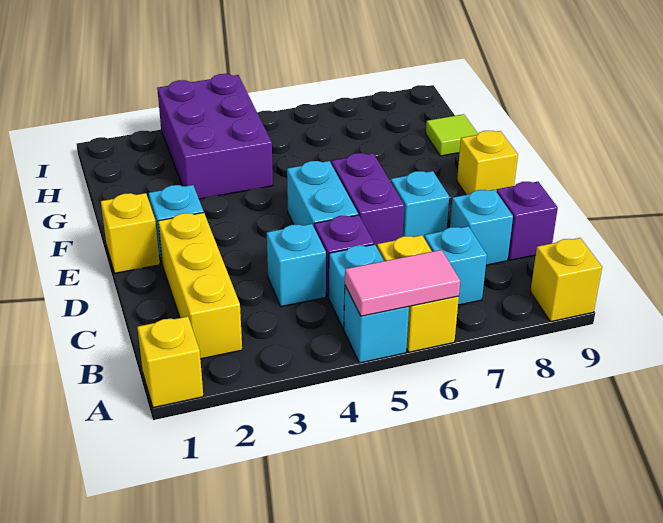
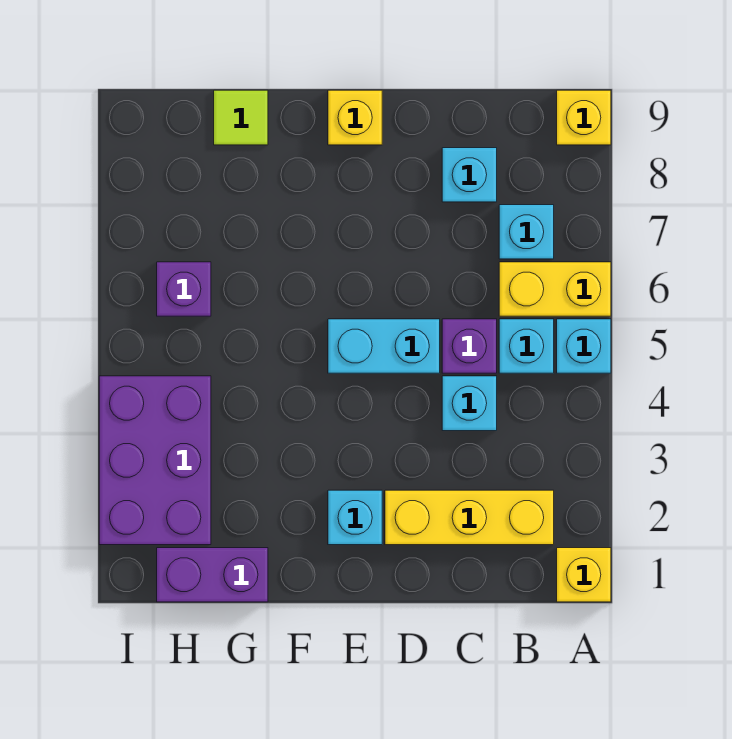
pink 1x2 tile [345,250,460,316] -> none
purple 1x1 brick [497,182,558,260] -> purple 1x1 brick moved to [157,262,211,316]
purple 1x2 brick [332,153,404,247] -> purple 1x2 brick moved to [157,548,268,602]
cyan 1x1 brick [391,171,449,237] -> none
yellow 1x1 brick [101,193,160,273] -> none
purple 2x3 brick [157,74,273,199] -> purple 2x3 brick turned to [99,376,211,545]

